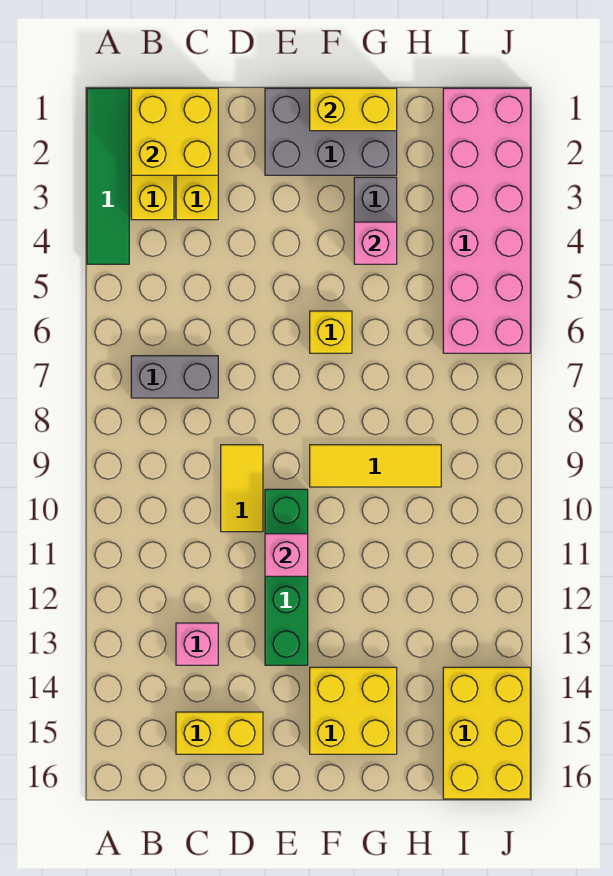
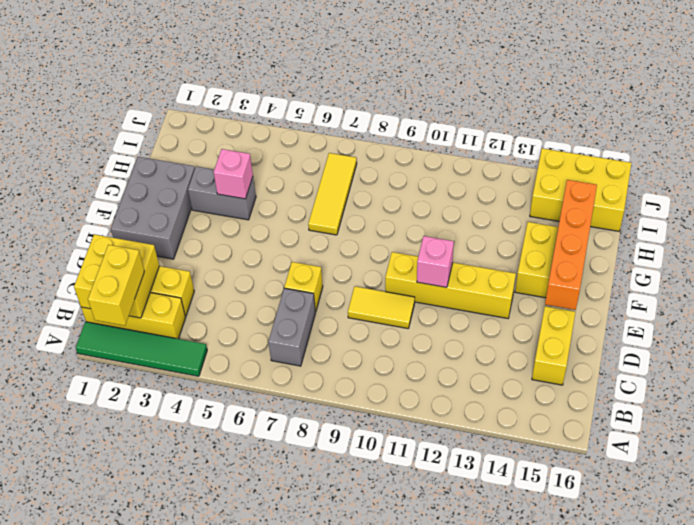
pink 1x1 brick [176,623,218,665] -> none
green 1x4 brick [265,489,308,665] -> yellow 1x4 brick [385,252,516,318]
none -> orange 1x4 brick [545,180,597,310]
yellow 1x2 brick [310,88,397,131] -> yellow 1x2 brick moved to [88,245,144,326]
yellow 1x1 brick [310,311,352,353] -> yellow 1x1 brick moved to [284,262,323,312]
yellow 1x3 tile [310,445,441,487] -> yellow 1x3 tile moved to [308,153,357,235]
pink 2x6 brick [443,88,530,353] -> none

